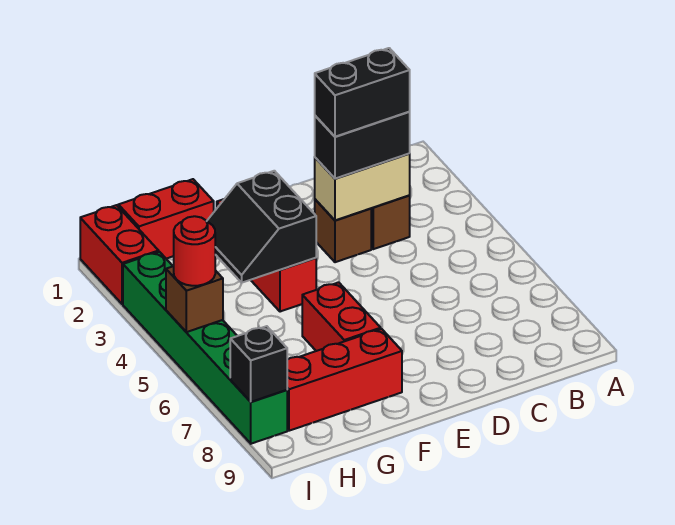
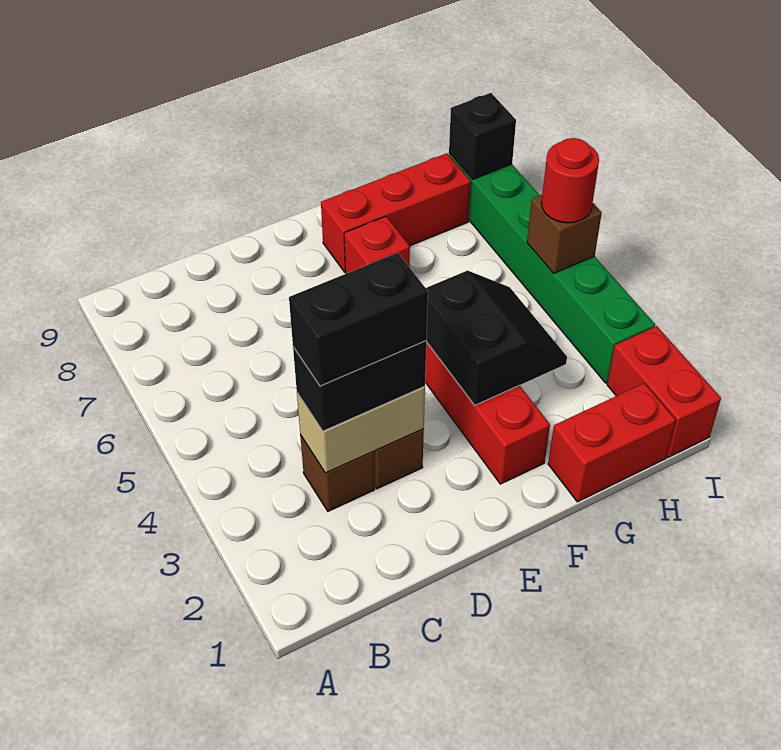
red 1x2 brick [302,282,381,351] -> red 1x1 brick [344,216,410,274]

